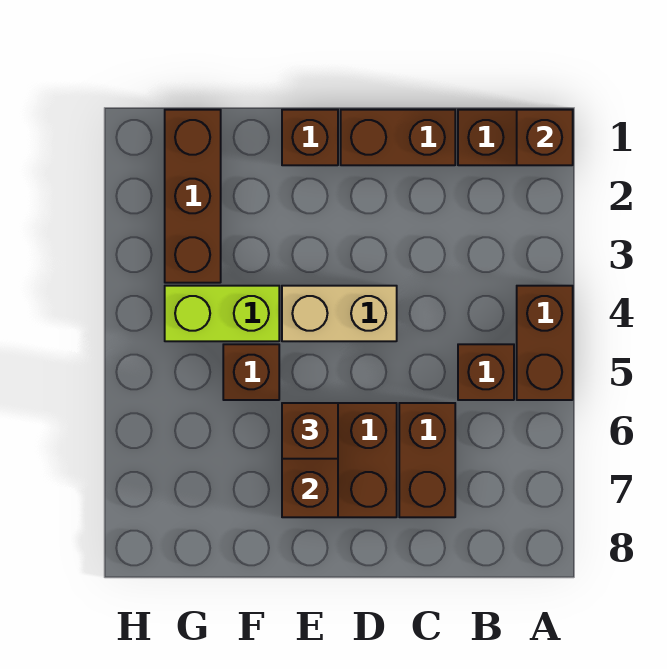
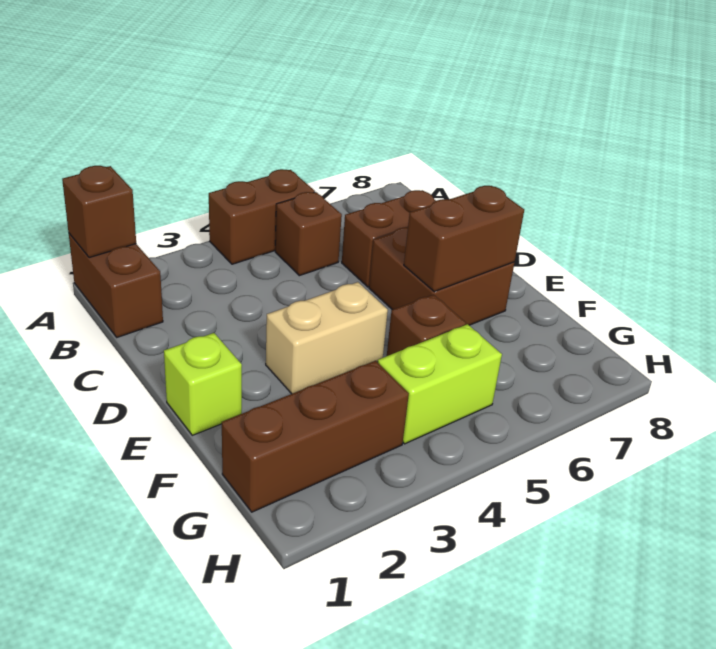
brown 1x2 brick [341,110,455,165] -> none
tan 1x2 brick [282,286,397,341] -> tan 1x2 brick turned to [266,282,388,394]
brown 1x1 brick [282,110,338,165] -> lime 1x1 brick [164,333,242,435]
brown 1x1 brick [282,403,338,459] -> none
lime 1x2 brick [165,286,279,341] -> lime 1x2 brick turned to [378,324,502,444]

